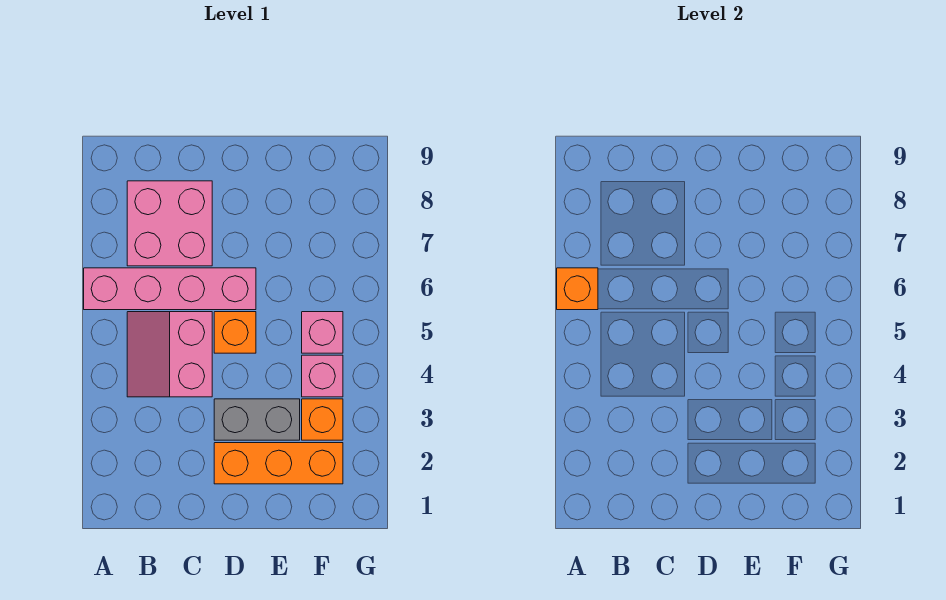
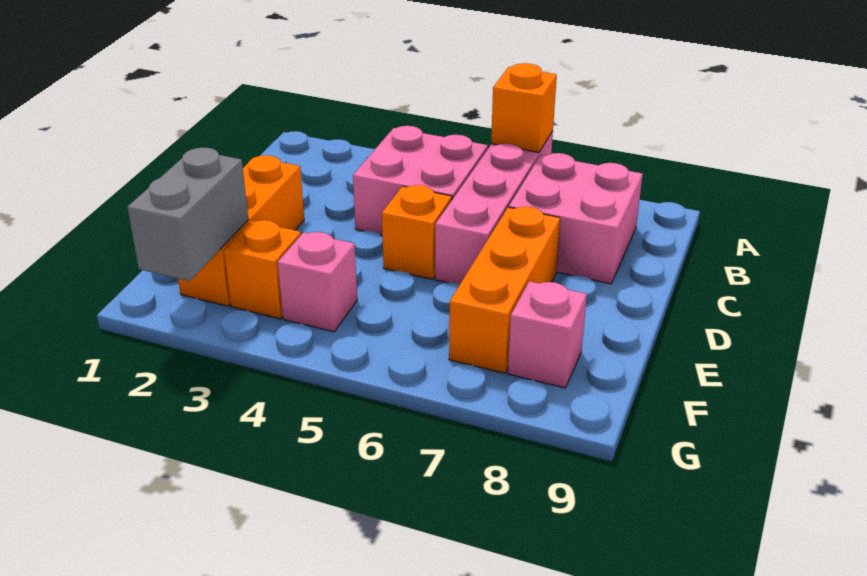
pink 2x2 slope [127,312,212,397] -> pink 2x2 brick [353,126,488,235]
grey 1x2 brick [214,399,300,440] -> grey 1x2 brick moved to [127,147,248,281]
none -> orange 1x3 brick [449,207,560,373]
pink 1x1 brick [302,312,343,353] -> pink 1x1 brick moved to [508,281,587,388]

